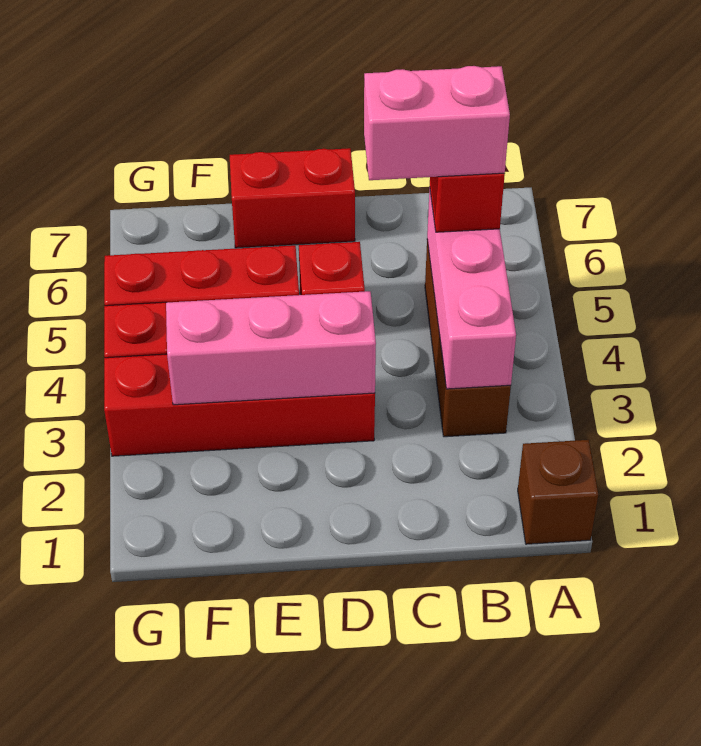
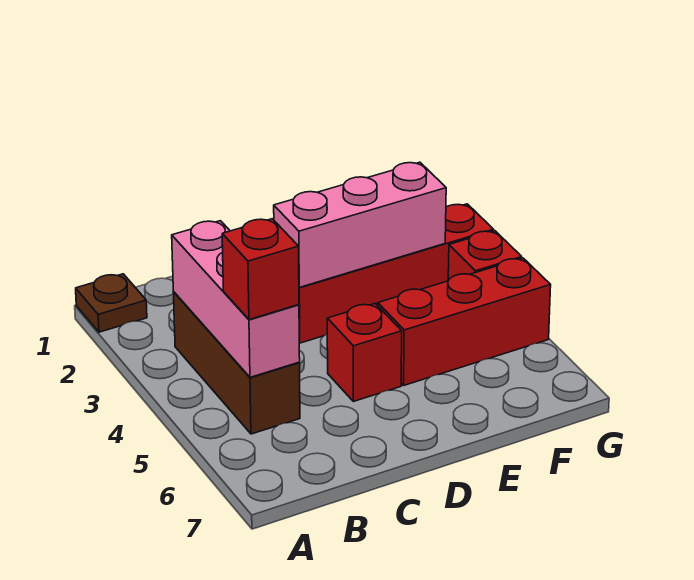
brown 1x1 brick [518,440,598,544] -> brown 1x1 plate [76,274,147,332]
pink 1x2 brick [364,66,510,180] -> none
red 1x2 brick [230,148,355,248] -> none

